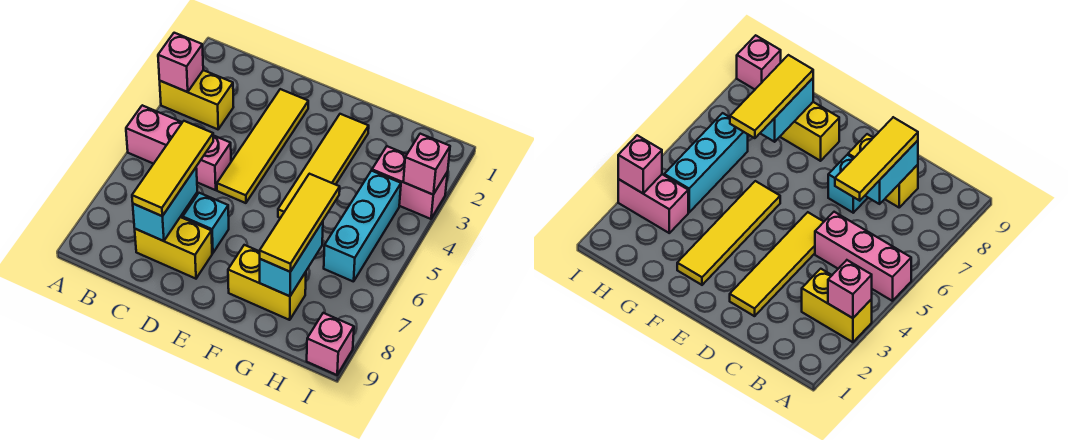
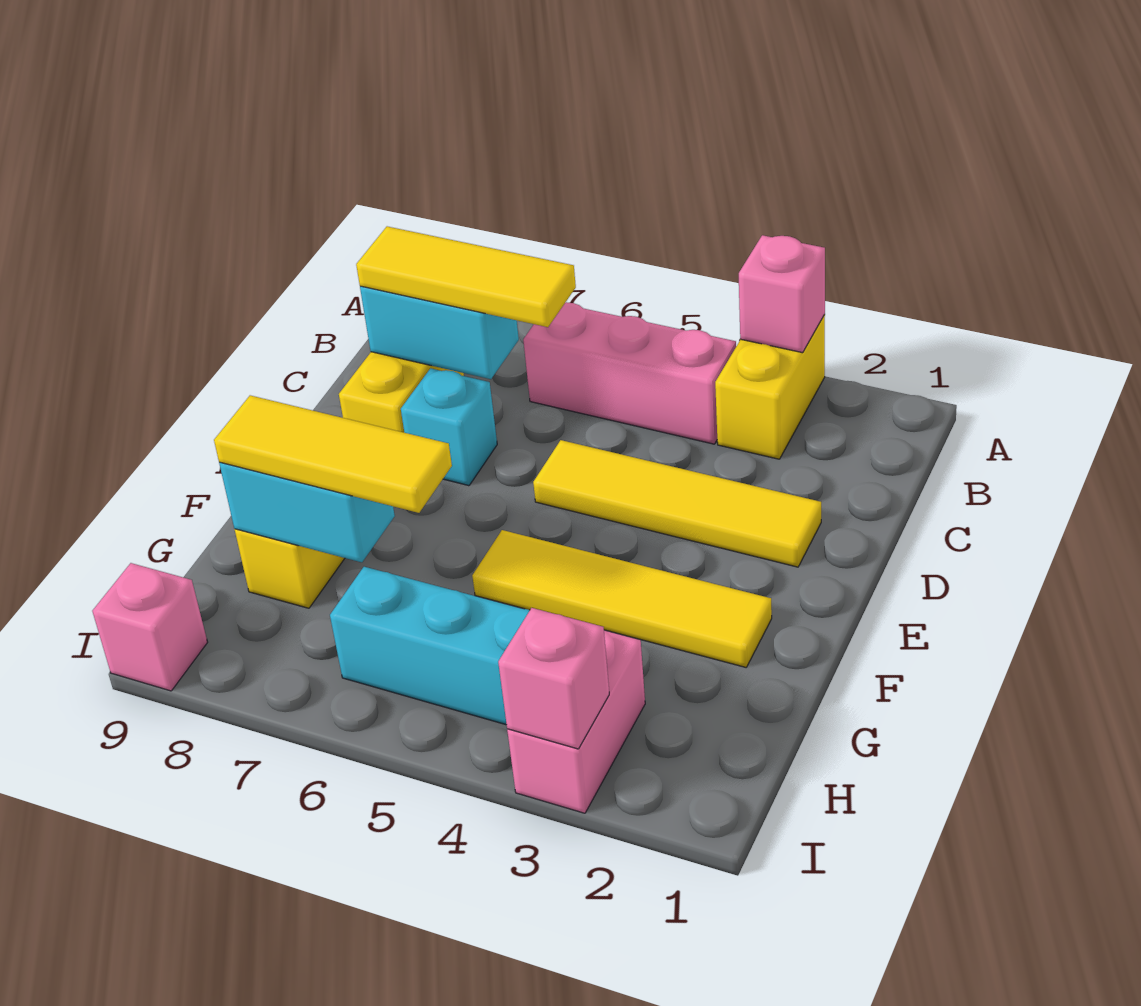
pink 1x3 brick [126,105,231,190] -> pink 1x3 brick turned to [523,302,736,444]

